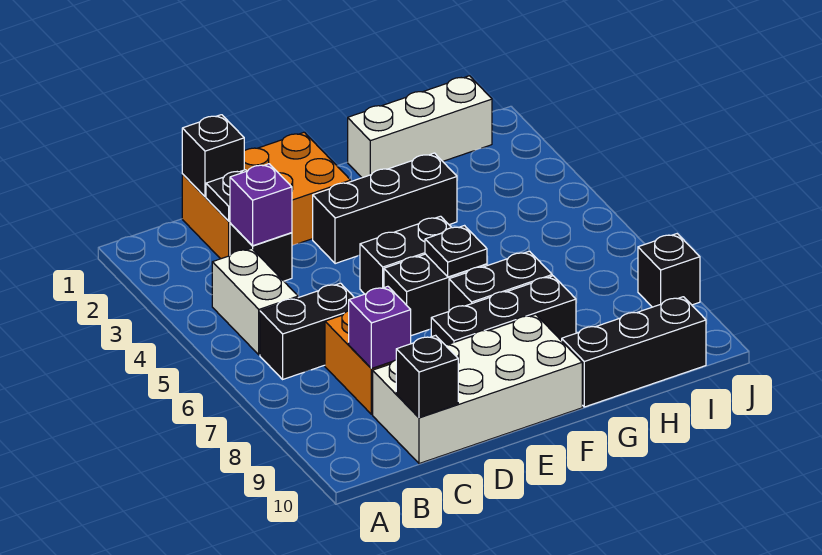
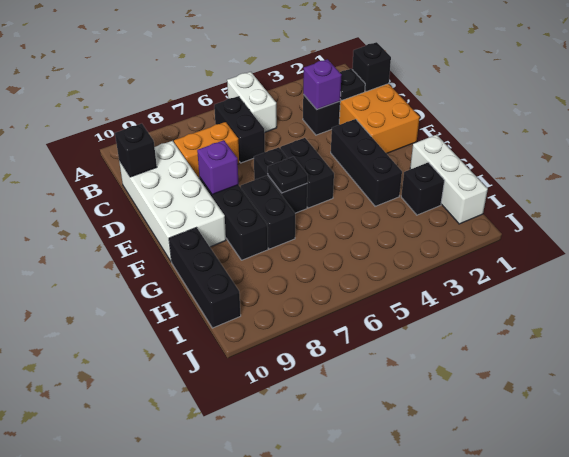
white 1x2 brick [212,248,298,355] -> white 1x2 brick turned to [227,72,277,133]
purple 1x1 brick [349,286,411,368] -> purple 1x1 brick moved to [197,140,239,195]
black 1x1 brick [638,234,700,307] -> black 1x1 brick moved to [401,162,445,215]

